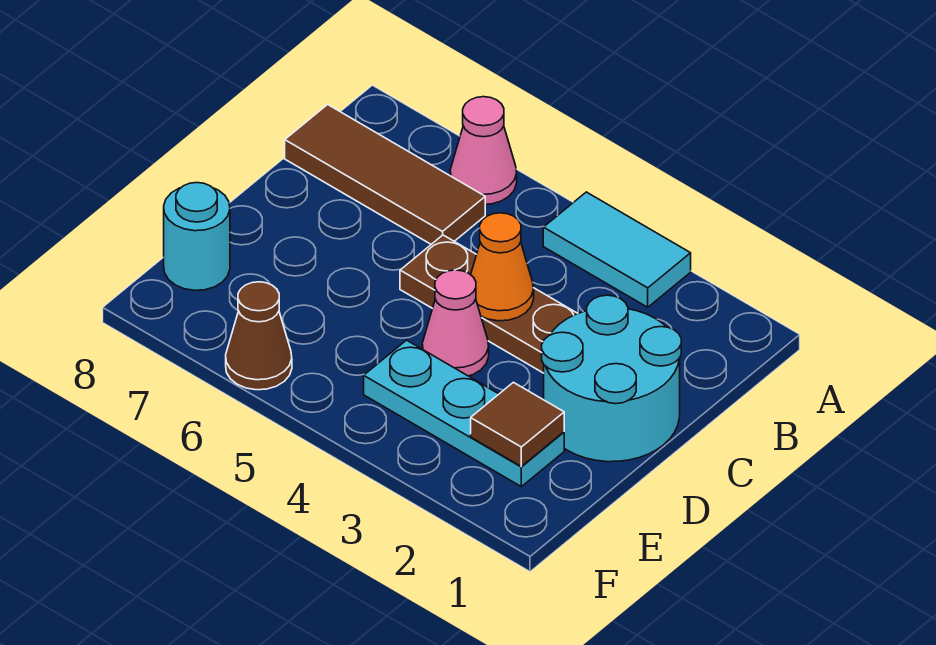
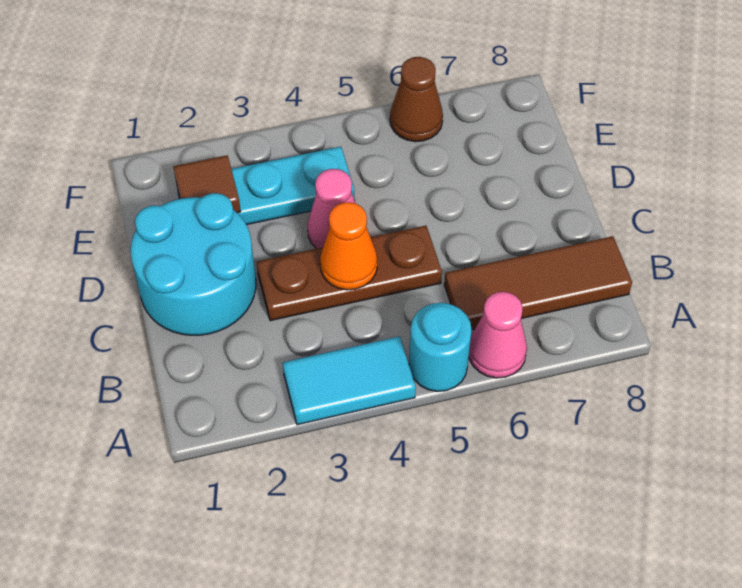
cyan 1x1 round brick [164,183,230,290] -> cyan 1x1 round brick moved to [409,303,472,391]

